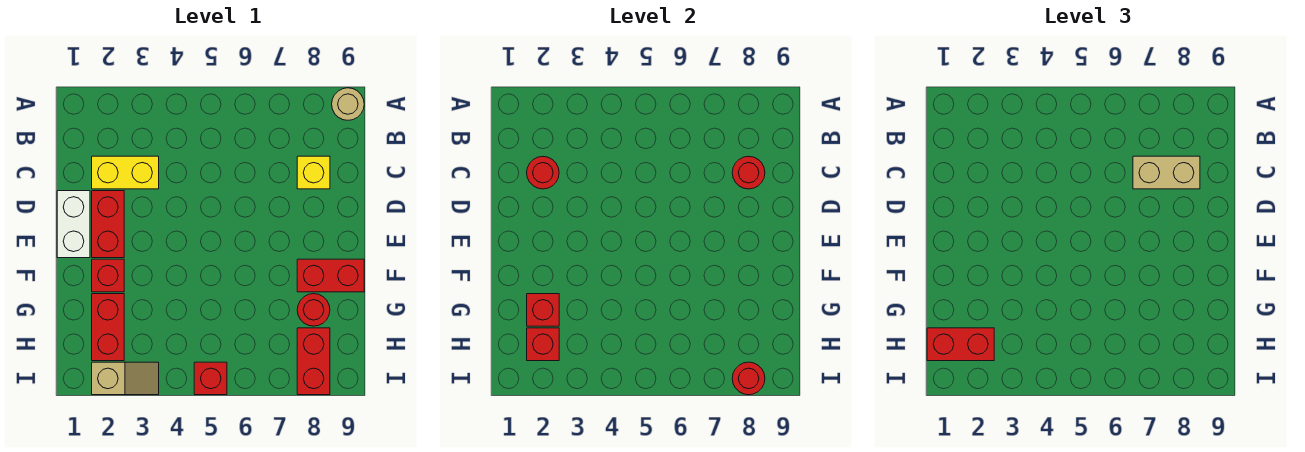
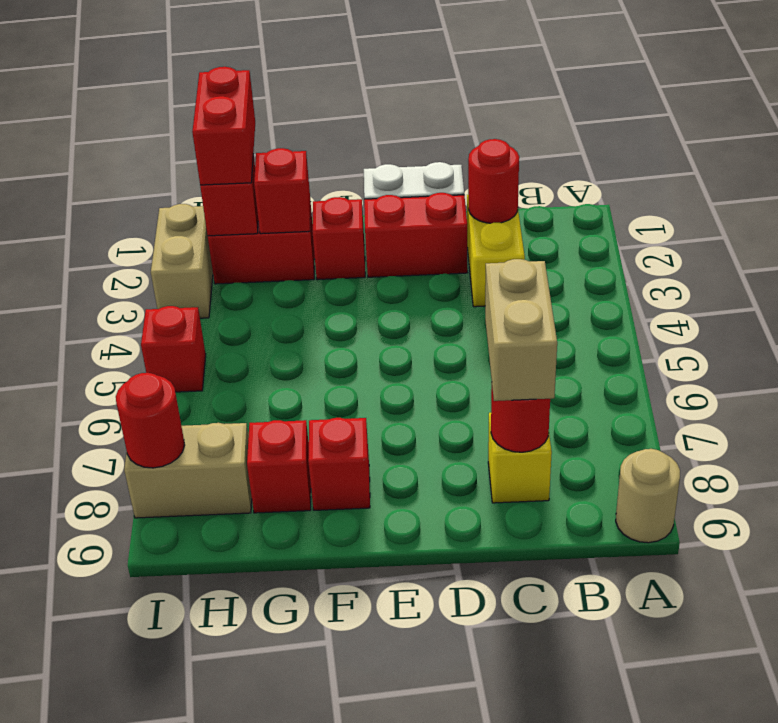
red 1x2 brick [297,259,364,292] -> red 1x1 brick [308,418,370,510]
red 1x1 round brick [297,294,330,326] -> red 1x1 brick [247,420,311,513]
red 1x2 brick [297,328,330,395] -> tan 1x2 brick [124,423,252,518]
tan 1x2 slope [92,362,159,395] -> tan 1x2 brick [151,204,213,318]

